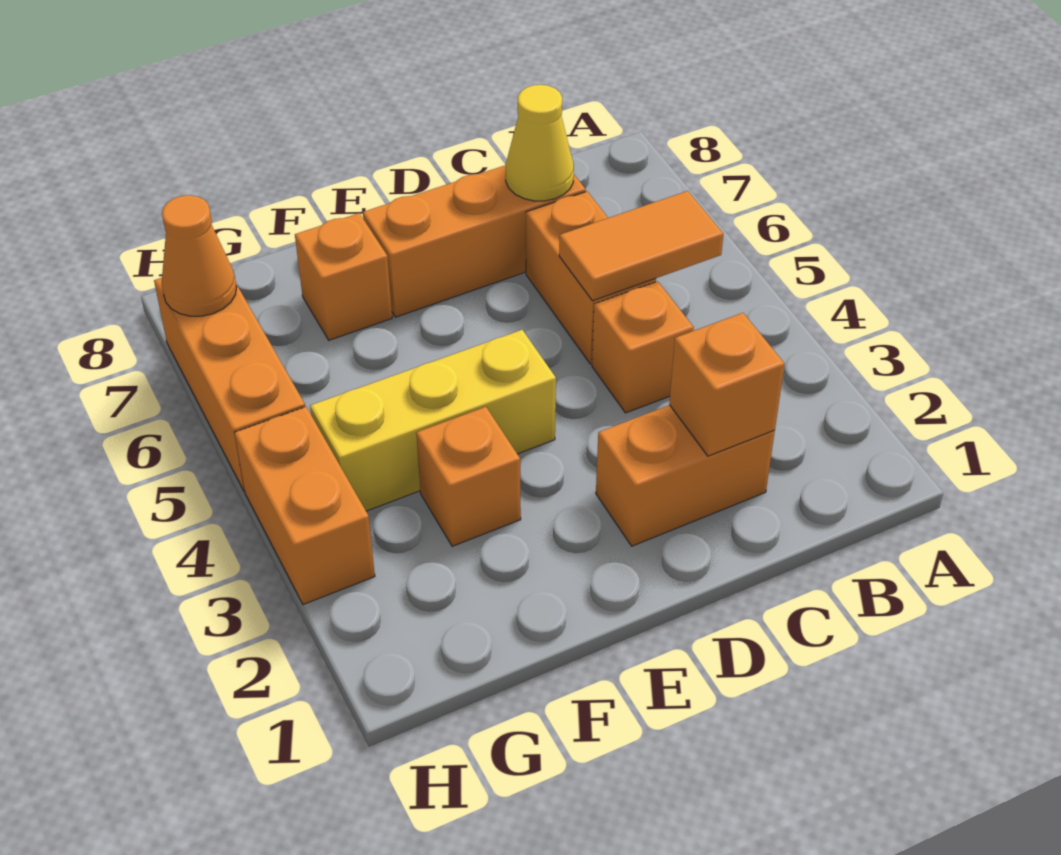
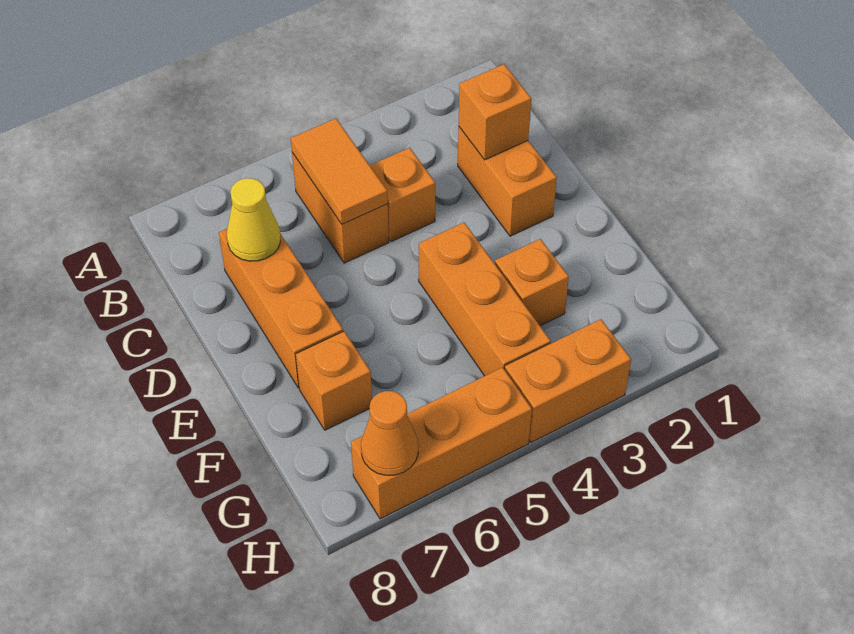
orange 1x2 brick [526,192,656,364] -> orange 1x2 brick turned to [292,153,389,263]
yellow 1x3 brick [310,330,556,511] -> orange 1x3 brick [419,223,551,376]

